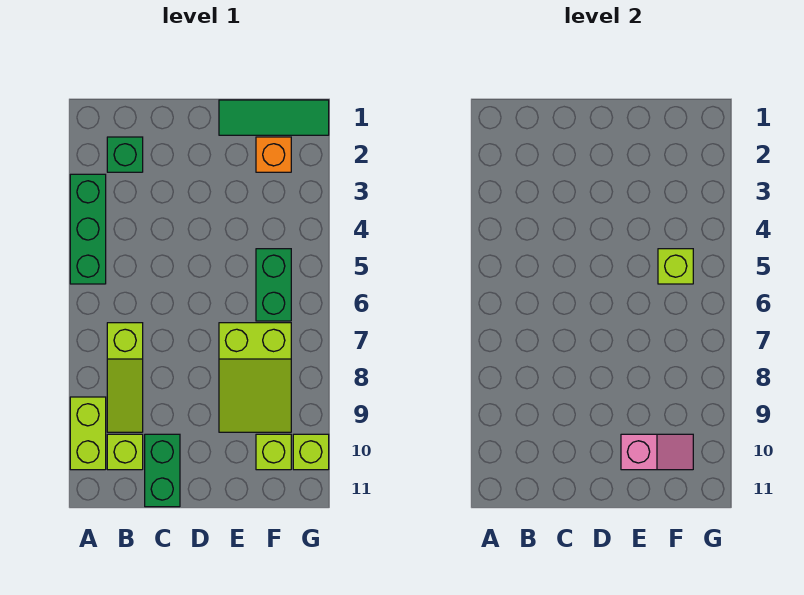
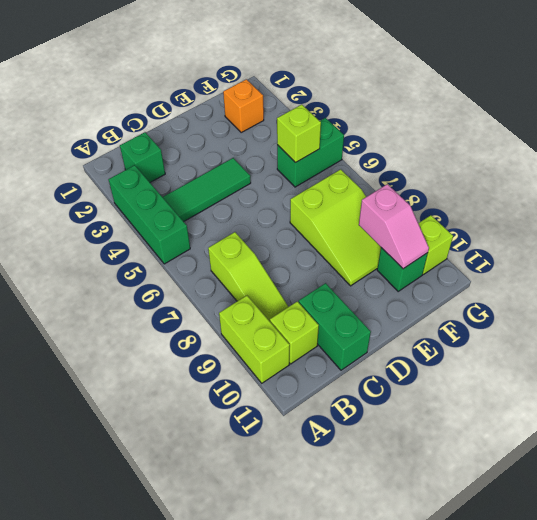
green 1x3 tile [219,100,329,135] -> green 1x3 tile moved to [163,158,251,222]
pink 1x2 slope [621,434,693,470] -> pink 1x2 slope turned to [359,184,429,269]
green 1x2 brick [256,249,291,321] -> green 1x2 brick turned to [277,118,344,187]
lime 1x1 brick [256,434,291,470] -> green 1x1 brick [377,248,428,291]

